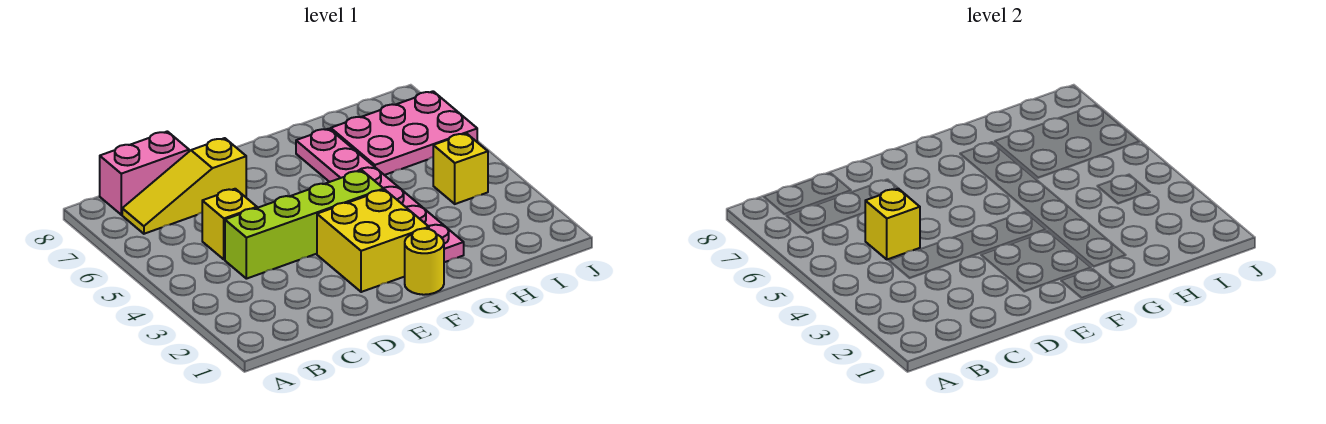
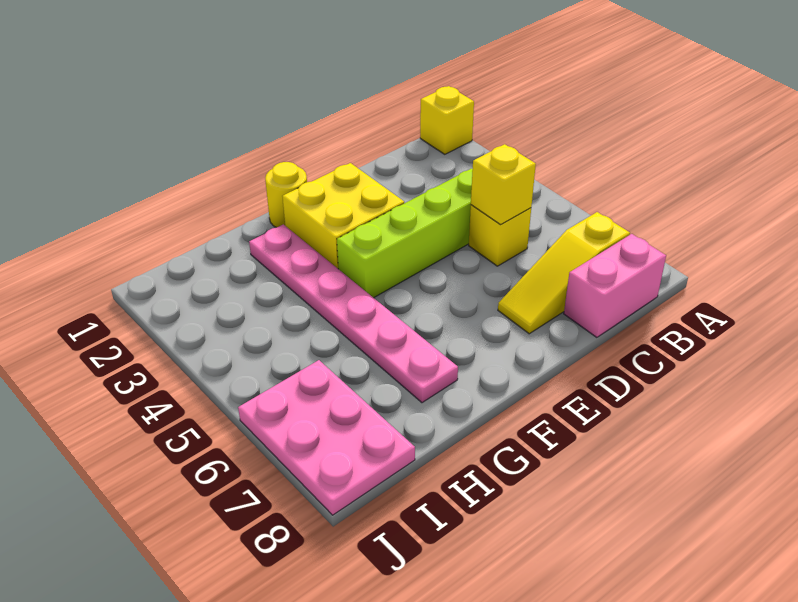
yellow 1x3 slope [122,138,246,234] -> yellow 1x3 slope turned to [498,212,630,334]
pink 2x3 plate [331,91,477,175] -> pink 2x3 plate turned to [238,360,415,515]
yellow 1x1 brick [433,133,488,204] -> yellow 1x1 brick moved to [420,86,474,154]

